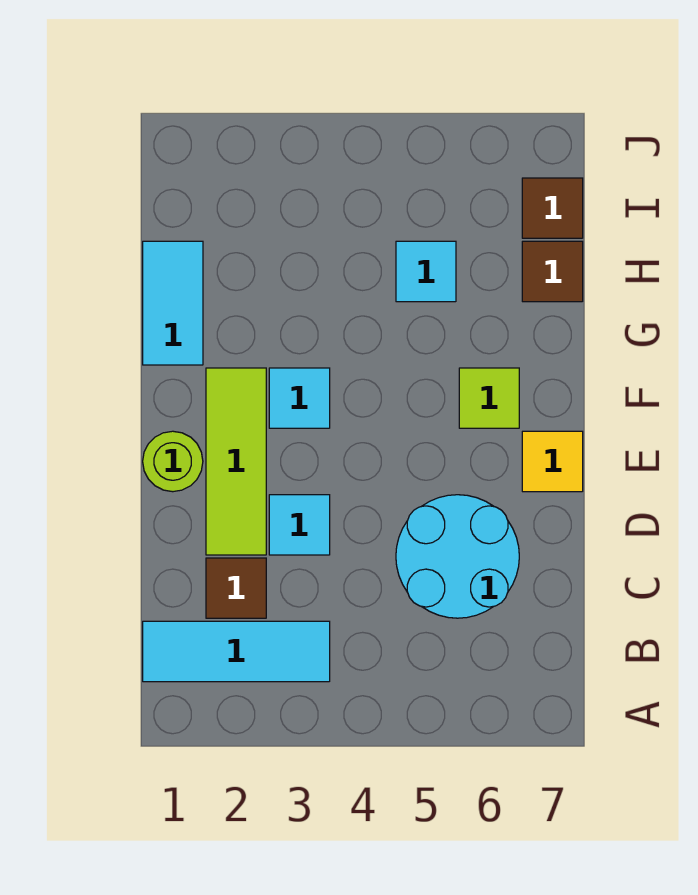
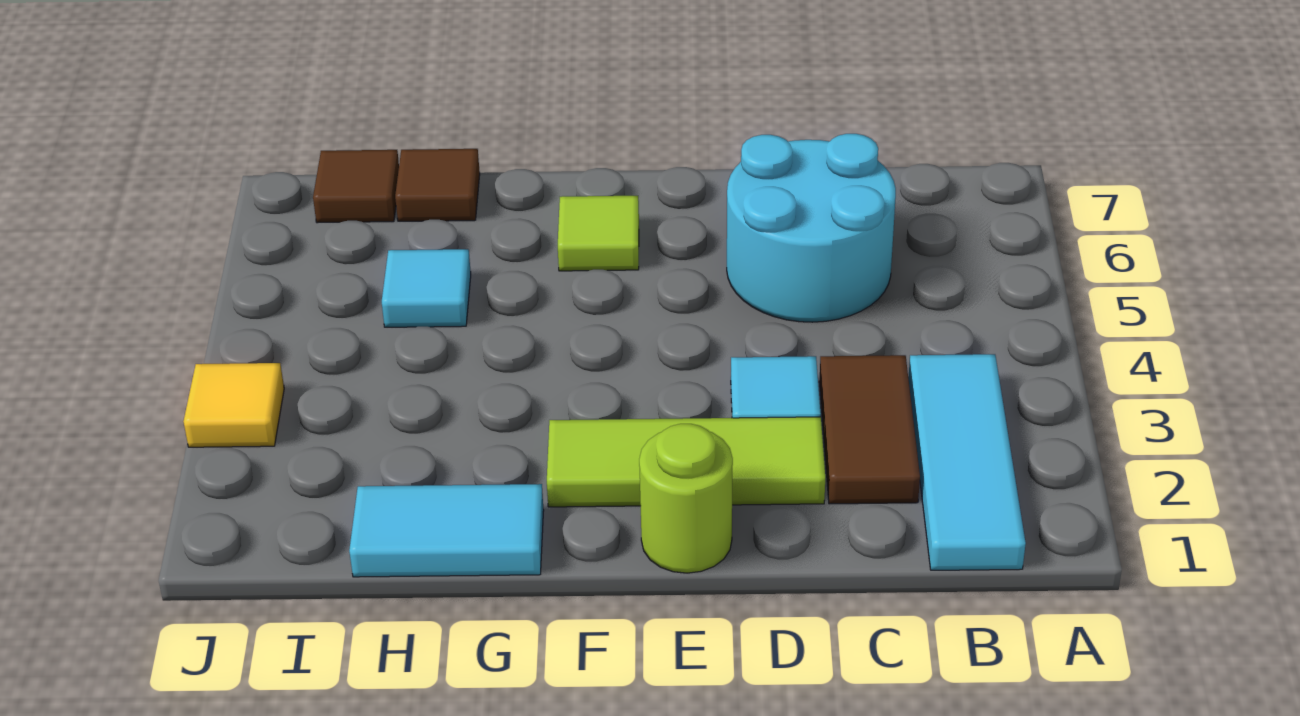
brown 1x1 tile [206,558,266,618] -> brown 1x2 tile [819,355,920,504]
yellow 1x1 tile [522,431,583,492] -> yellow 1x1 tile moved to [183,363,284,447]
cyan 1x1 tile [269,368,330,428] -> none

